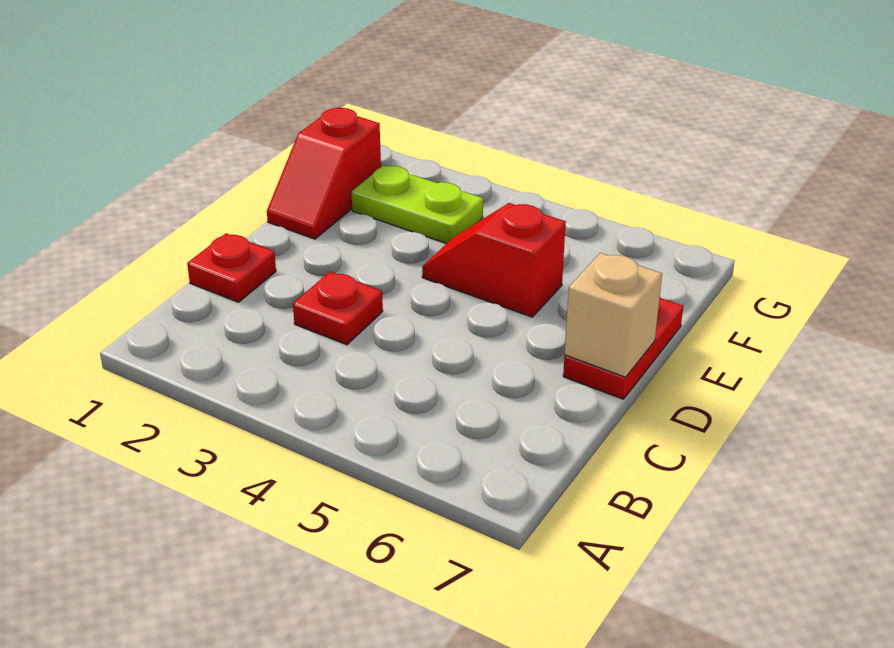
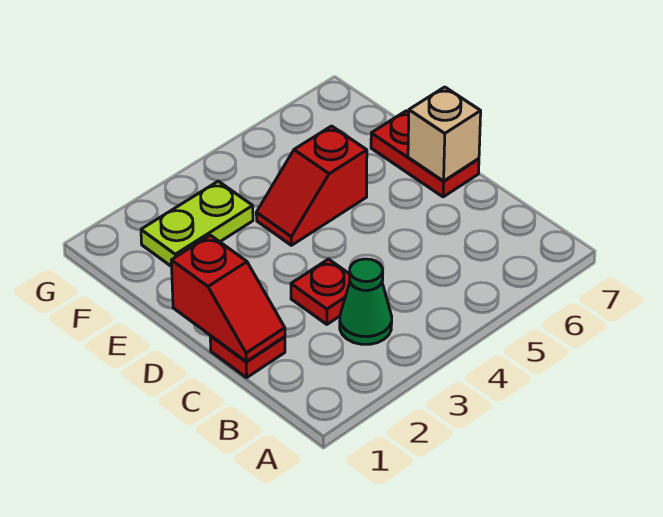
none -> green 1x1 cone [340,259,392,344]
red 1x2 slope [267,108,381,239] -> red 1x2 slope moved to [171,235,285,362]

